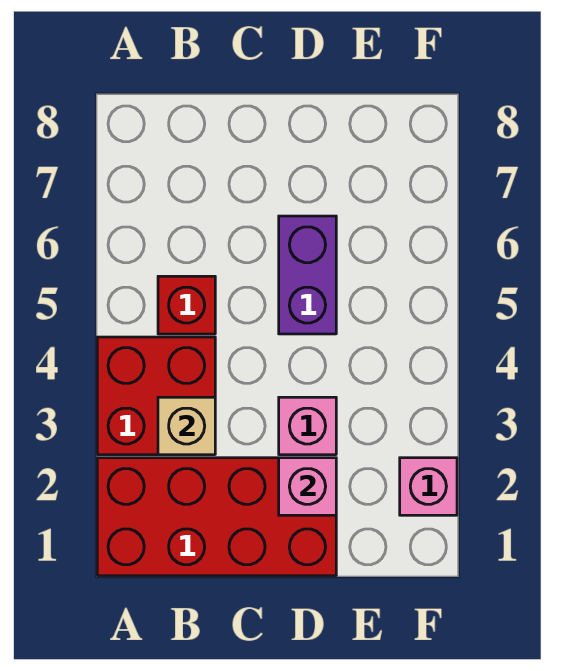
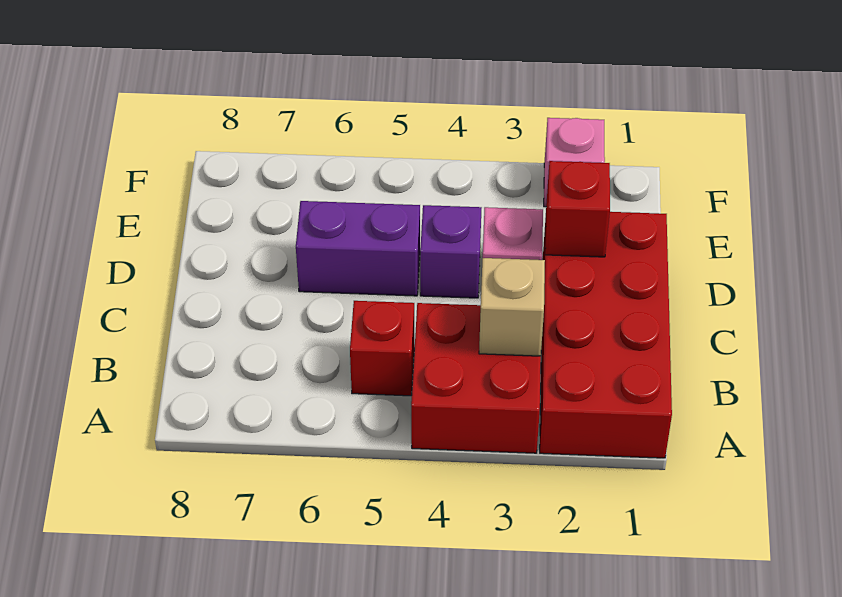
pink 1x1 brick [279,458,336,515] -> red 1x1 brick [545,161,610,257]
none -> purple 1x1 brick [420,205,481,298]

